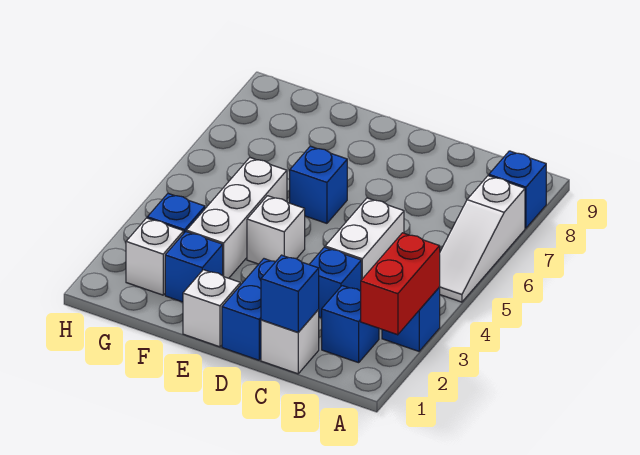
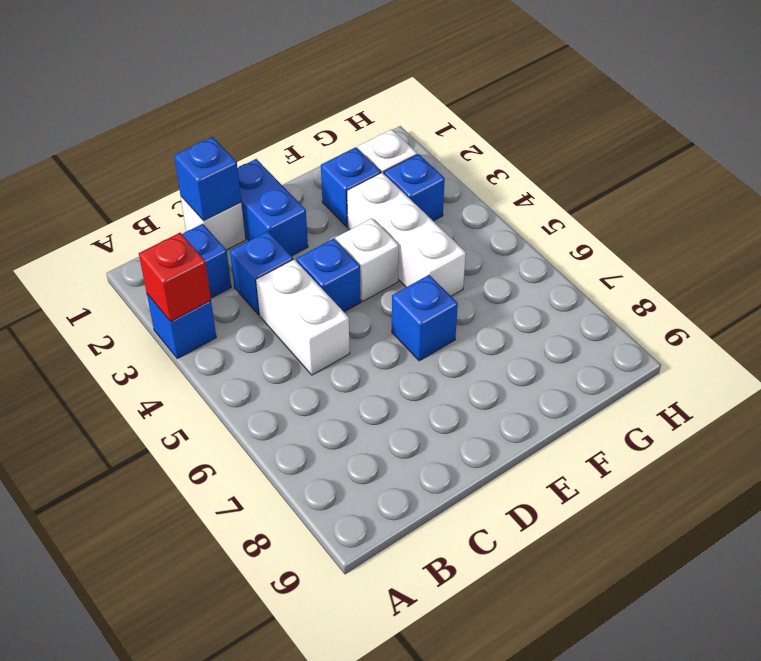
red 1x2 brick [361,233,440,335] -> red 1x1 brick [139,233,211,322]
white 1x3 slope [440,176,525,302] -> none
blue 1x1 brick [489,151,546,228] -> blue 1x1 brick moved to [296,239,361,312]
white 1x1 brick [183,270,240,347] -> none

